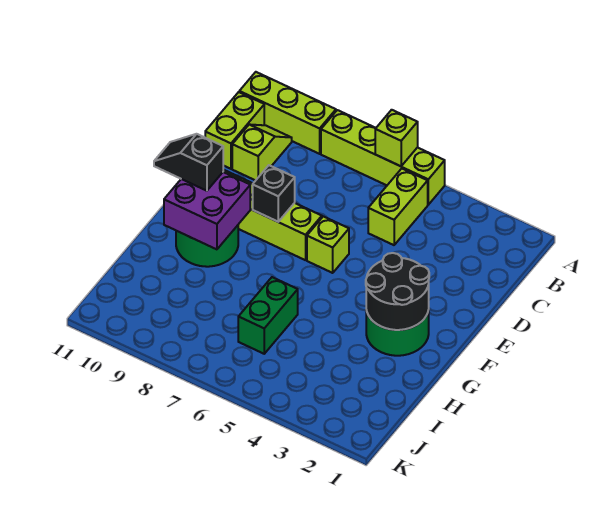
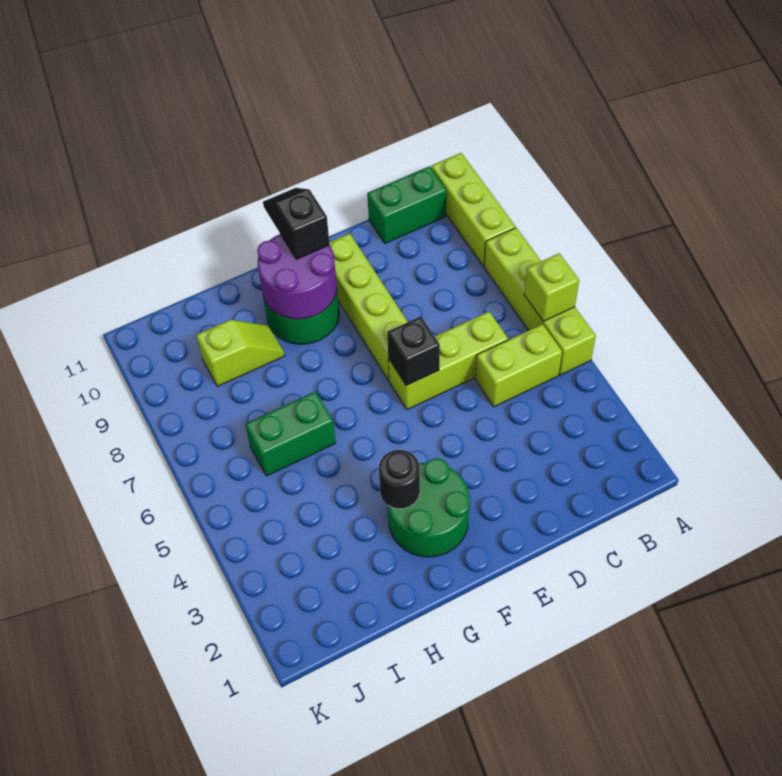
lime 1x2 slope [232,124,292,180] -> lime 1x2 slope moved to [196,320,285,386]
lime 1x2 brick [205,92,264,169] -> green 1x2 brick [367,166,447,243]
lime 1x1 brick [307,216,349,273] -> lime 1x3 brick [388,312,508,410]
black 1x1 brick [253,165,295,222] -> black 1x1 brick moved to [387,316,440,386]
black 2x2 round brick [366,253,429,330] -> black 1x1 round brick [379,450,420,509]
purple 2x2 brick [164,172,250,249] -> purple 2x2 round brick [257,234,337,319]

